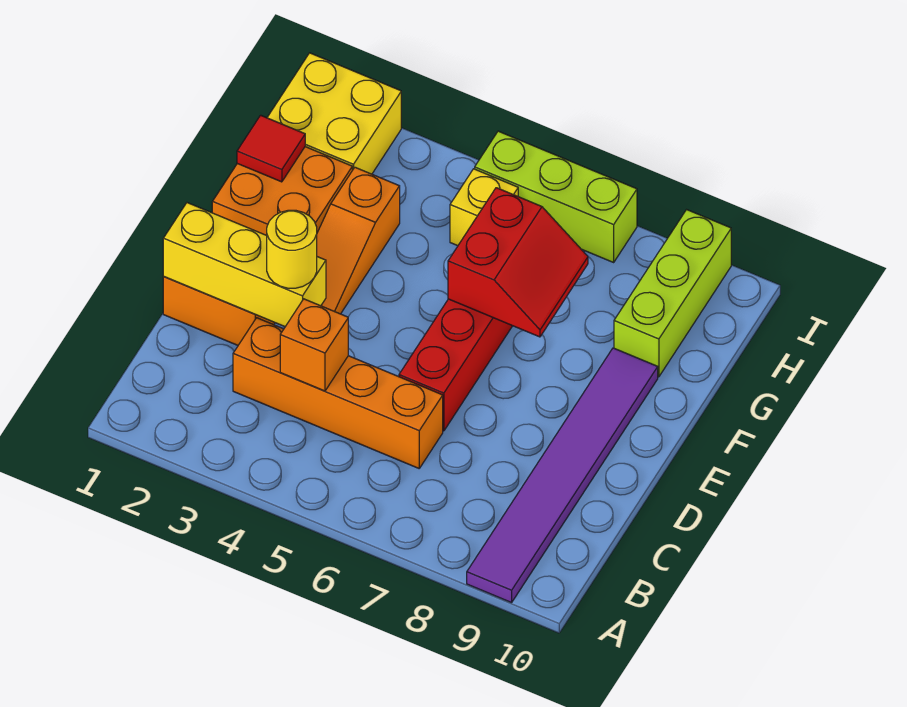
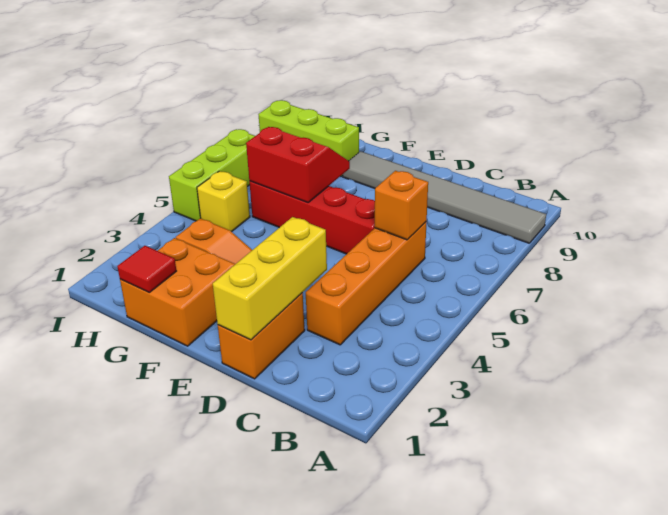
purple 1x6 tile [467,348,658,603] -> grey 1x6 tile [343,151,546,243]
orange 1x1 brick [280,299,348,391] -> orange 1x1 brick moved to [375,171,428,240]
yellow 1x1 round brick [267,210,317,288] -> none
yellow 2x2 brick [267,53,401,174] -> none

